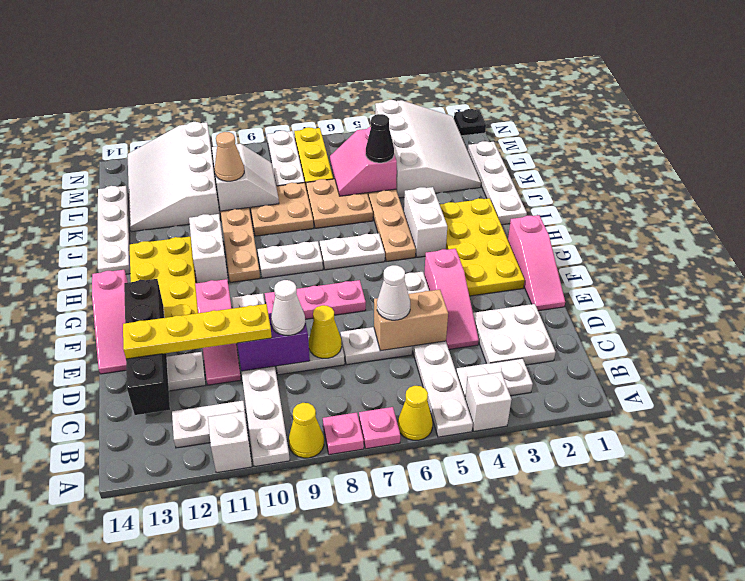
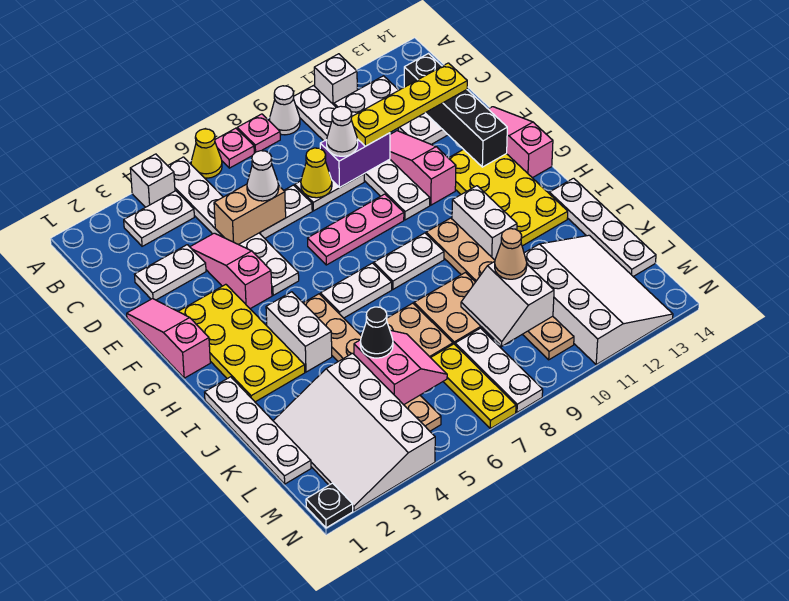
yellow 1x1 cone [289,403,324,458] -> white 1x1 cone [269,86,300,135]
white 2x2 plate [473,304,556,365] -> white 1x2 plate [134,245,206,300]

